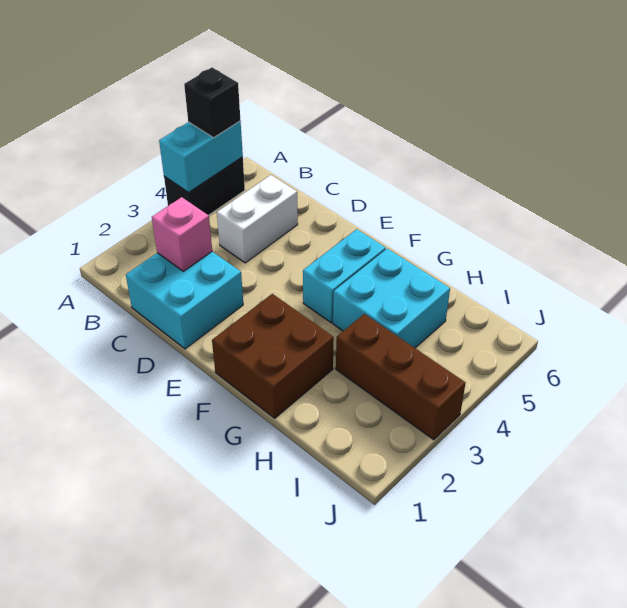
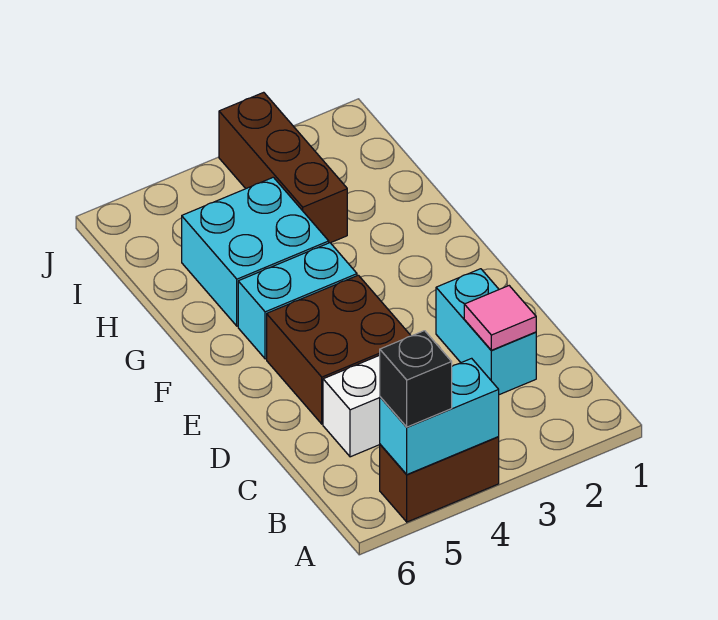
black 1x2 brick [164,157,245,215] -> brown 1x2 brick [380,437,499,522]
cyan 2x2 brick [126,252,243,349] -> cyan 1x2 brick [436,269,536,395]
pink 1x1 brick [152,197,212,271] -> pink 1x1 tile [464,286,536,350]
brown 2x2 brick [212,294,334,418] -> brown 2x2 brick moved to [267,275,411,424]

